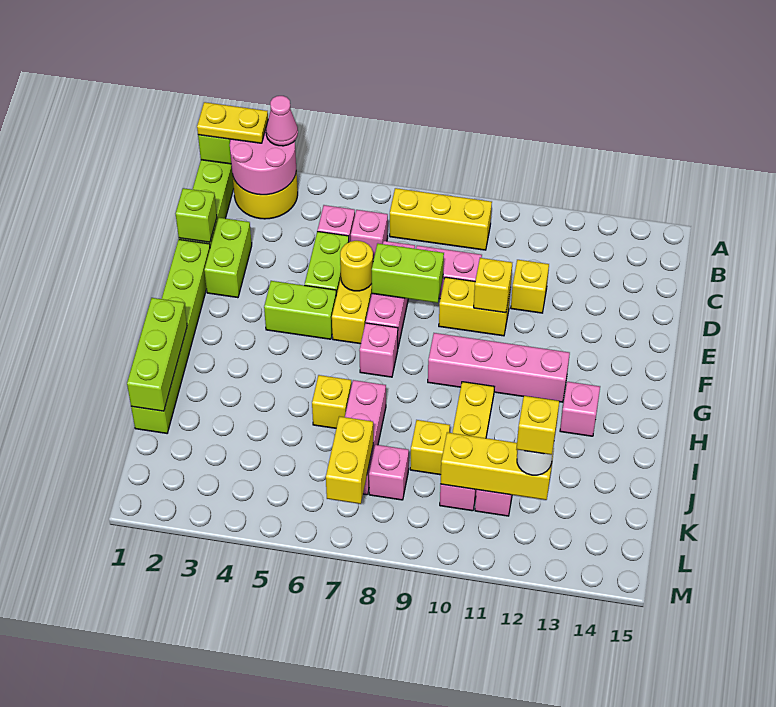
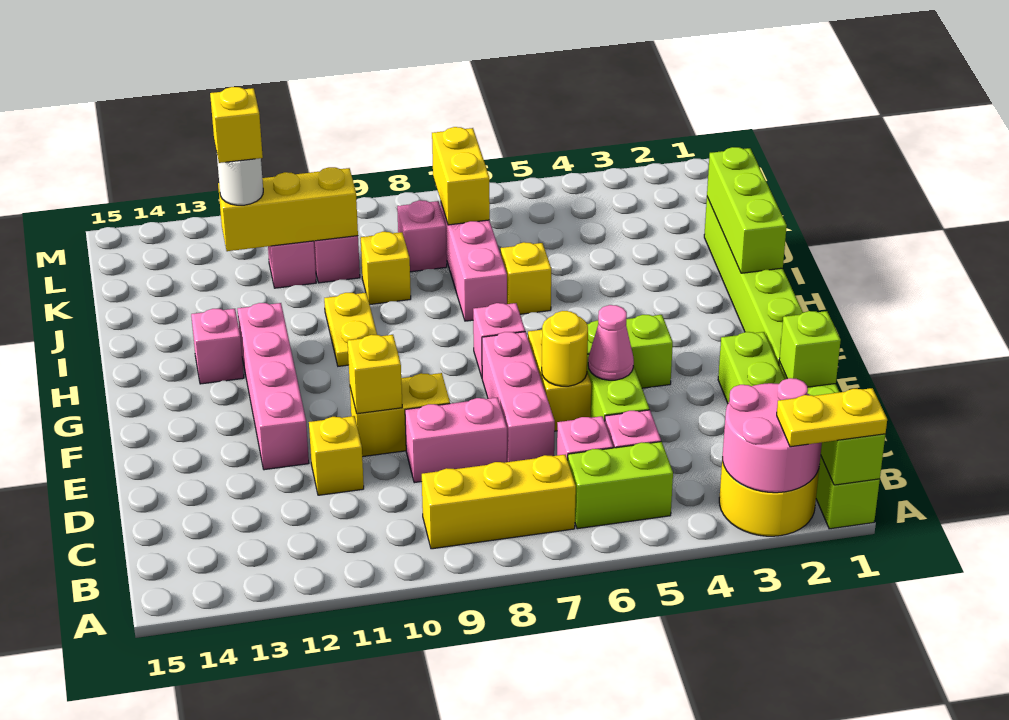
pink 1x1 cone [266,96,298,146] -> pink 1x1 cone moved to [588,305,634,380]
lime 1x2 brick [372,244,444,303] -> lime 1x2 brick moved to [568,442,673,529]
pink 1x4 brick [428,333,570,402] -> pink 1x4 brick turned to [238,303,309,470]

